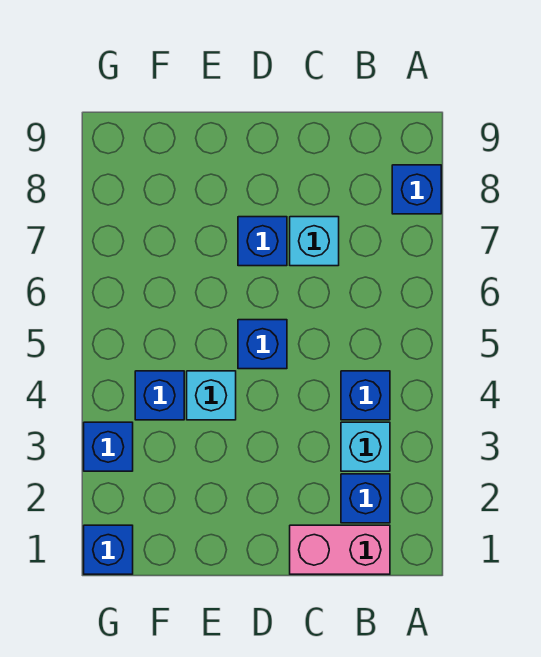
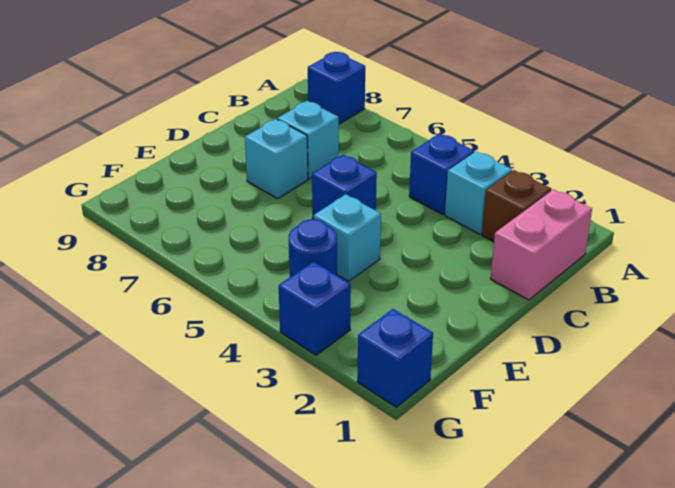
blue 1x1 brick [341,474,390,523] -> brown 1x1 brick [482,170,551,242]
blue 1x1 brick [238,217,287,266] -> cyan 1x1 brick [245,119,308,199]
blue 1x1 brick [135,371,184,420] -> blue 1x1 round brick [289,219,337,277]

